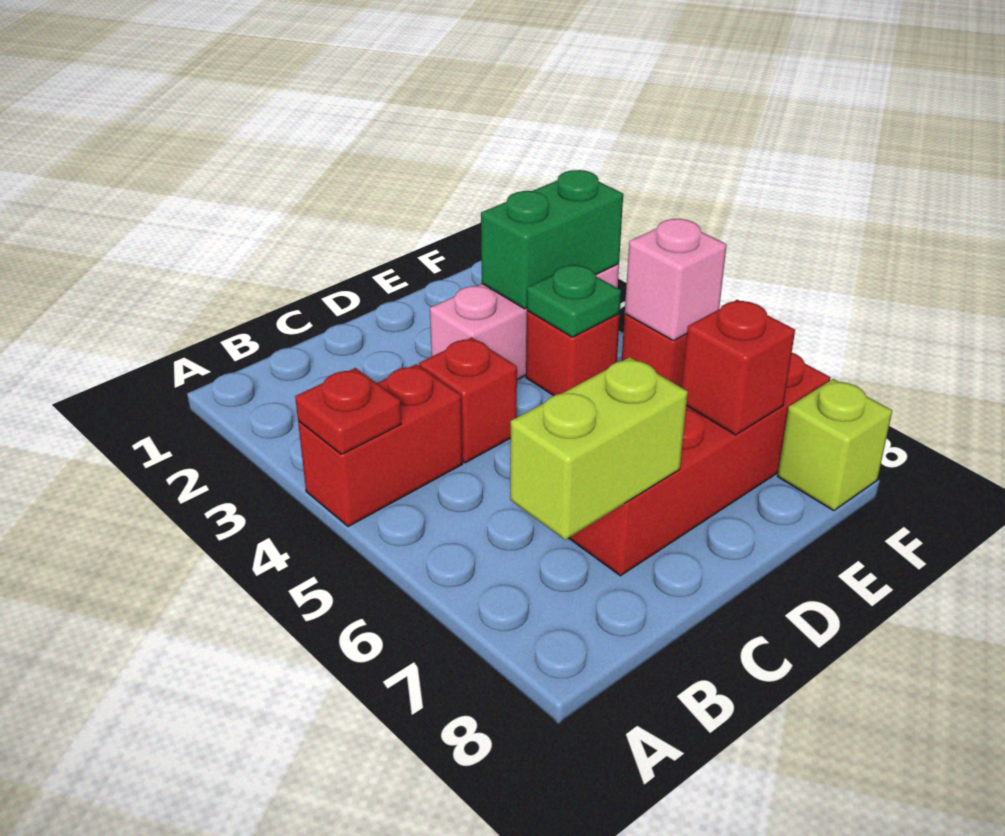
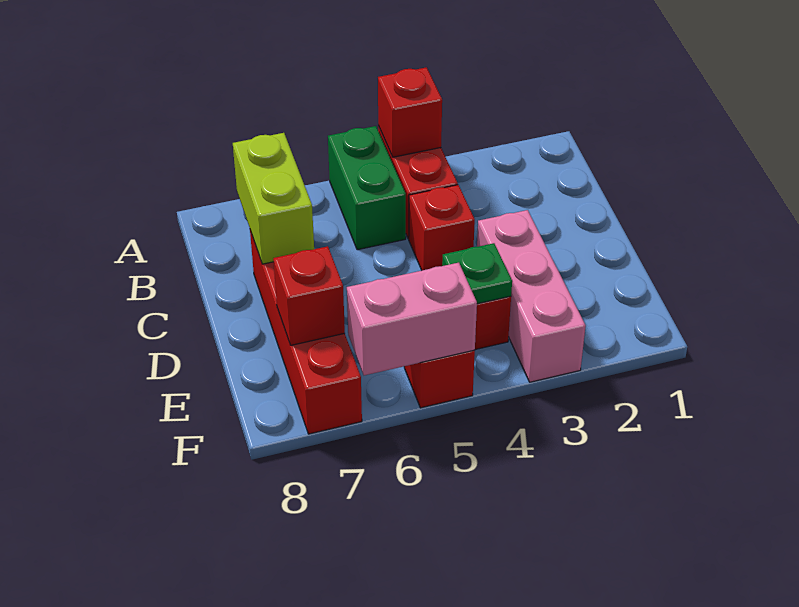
red 1x1 plate [295,368,401,455] -> red 1x1 brick [378,67,442,157]
green 1x2 brick [481,170,623,309] -> green 1x2 brick moved to [328,126,406,250]
pink 1x1 brick [625,219,727,341] -> pink 1x2 brick [347,263,477,375]
lime 1x1 brick [777,379,892,511] -> none

